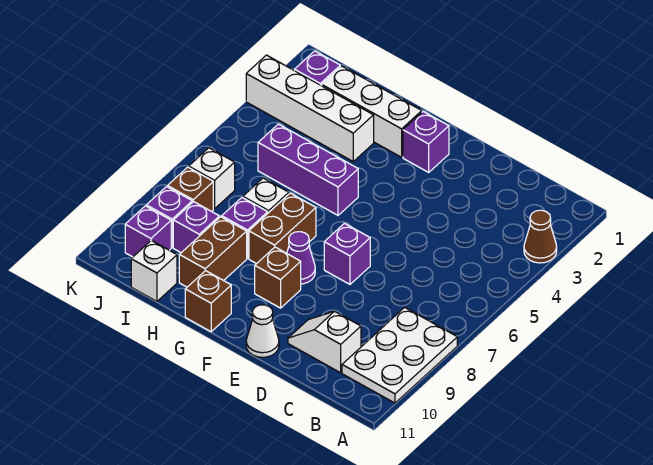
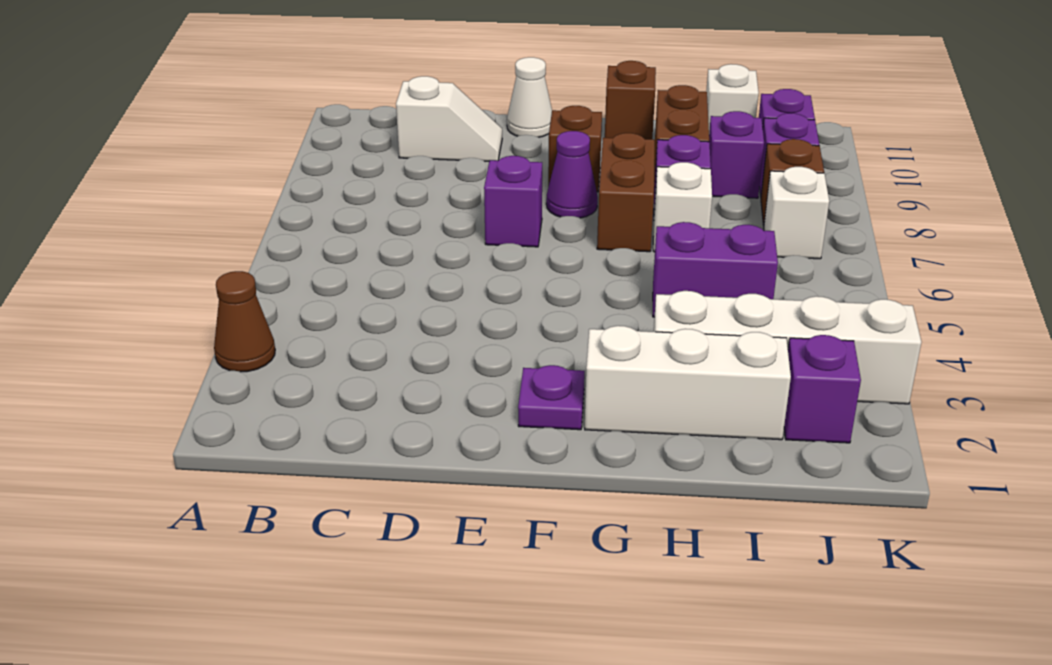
white 2x3 plate [342,307,457,403] -> none
purple 1x1 brick [403,112,449,172] -> purple 1x1 plate [518,365,585,430]
purple 1x3 brick [258,124,358,215] -> purple 1x2 brick [653,222,778,317]

